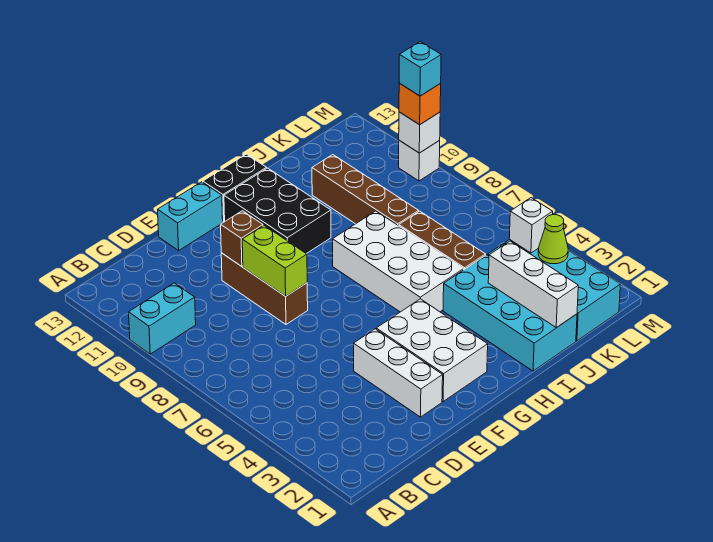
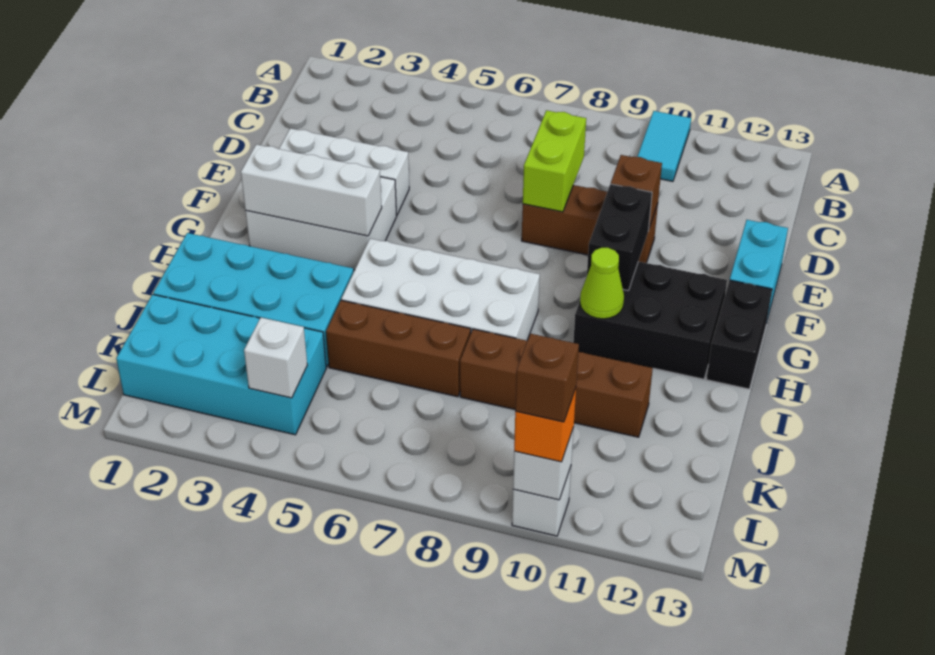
cyan 1x2 brick [129,283,196,354] -> cyan 1x2 tile [637,111,691,181]
lime 1x2 brick [242,225,307,296] -> lime 1x2 brick turned to [523,110,586,212]
none -> black 1x2 brick [587,184,652,291]
white 1x3 brick [488,241,578,328] -> white 1x3 brick moved to [241,144,382,236]
lime 1x1 cone [538,215,568,264] -> lime 1x1 cone moved to [580,248,624,319]
cyan 1x1 brick [399,42,441,96] -> brown 1x1 brick [515,334,579,422]

